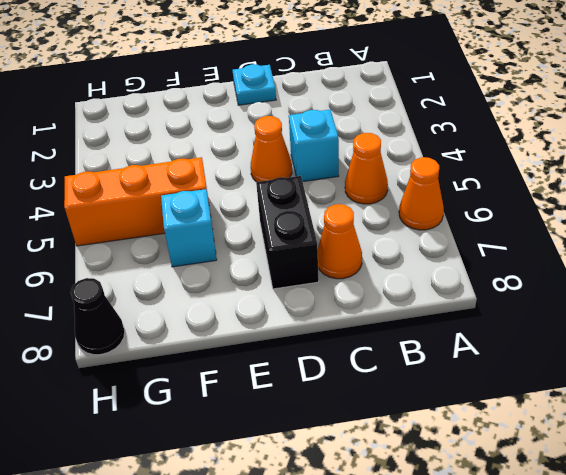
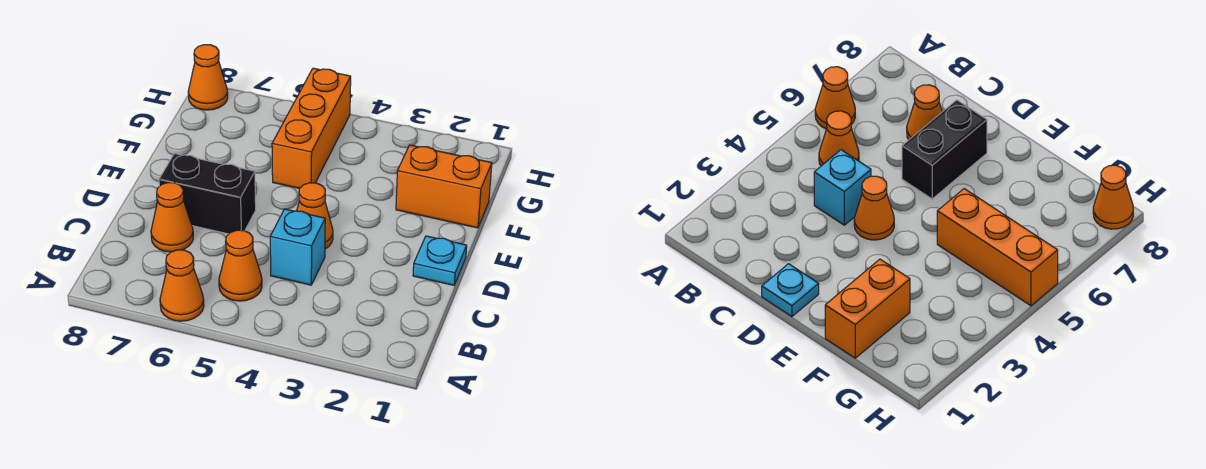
none -> orange 1x2 brick [396,145,492,228]
cyan 1x1 brick [161,189,217,267] -> none
black 1x1 cone [71,278,125,355] -> orange 1x1 cone [188,45,228,110]

